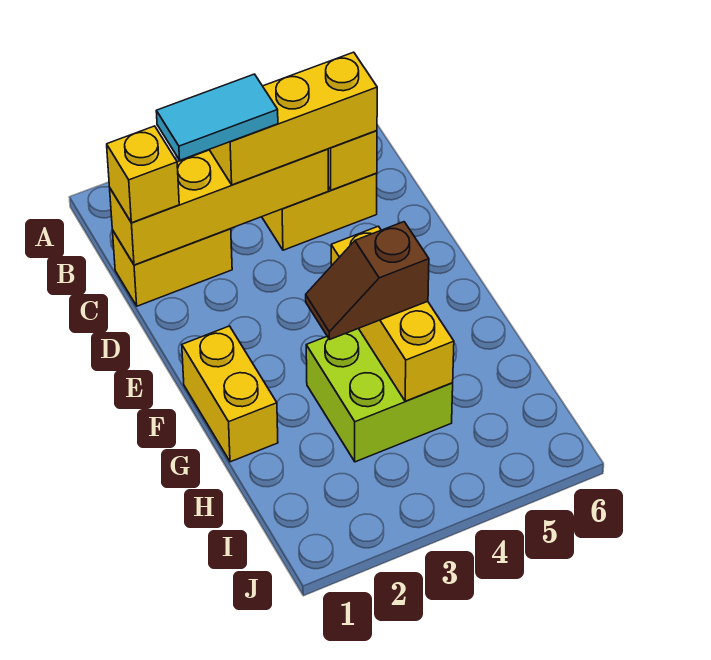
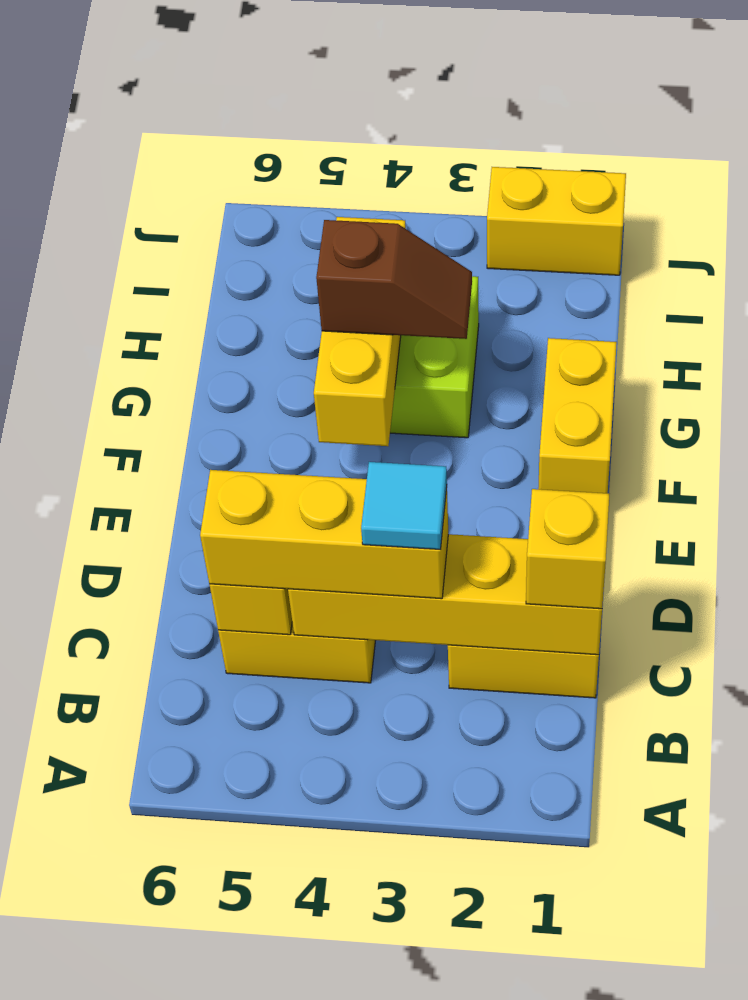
cyan 1x2 tile [156,74,278,160] -> cyan 1x1 tile [361,462,447,550]
none -> yellow 1x2 brick [487,167,626,275]

